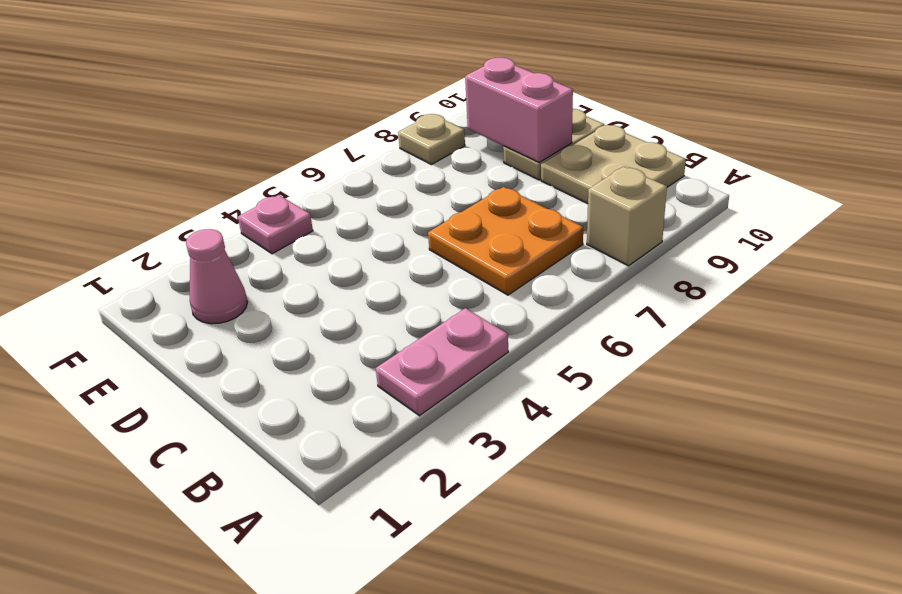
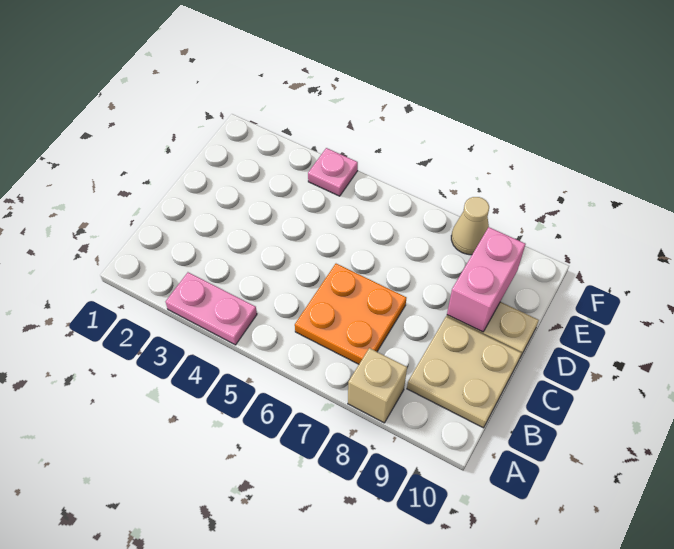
pink 1x1 cone [186,229,247,324] -> none
tan 1x1 plate [398,114,465,165] -> tan 1x1 cone [451,197,489,255]

